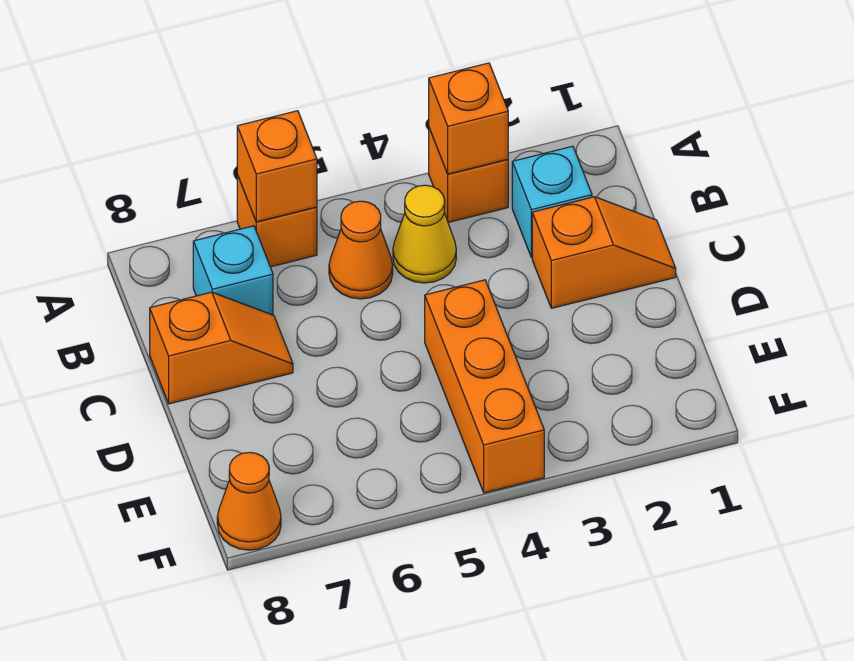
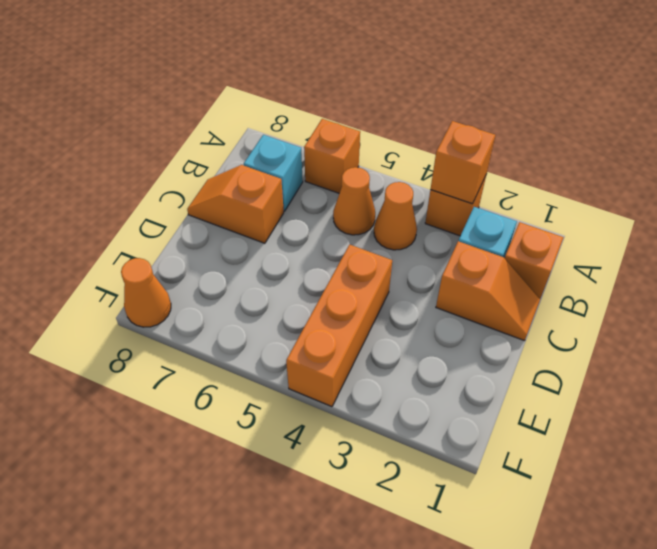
orange 1x1 brick [237,111,317,222] -> orange 1x1 brick moved to [505,222,564,299]
yellow 1x1 cone [393,185,456,283] -> orange 1x1 cone [374,182,417,250]
orange 1x2 slope [150,292,293,404] -> orange 1x2 slope turned to [187,165,284,243]

